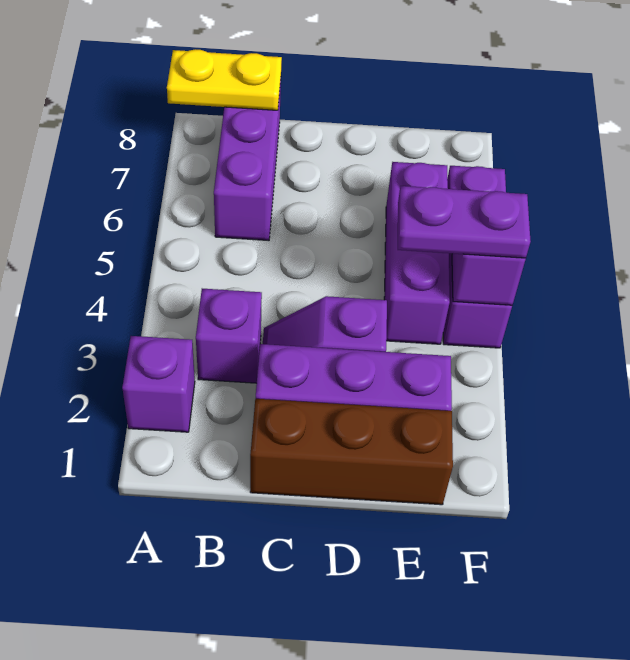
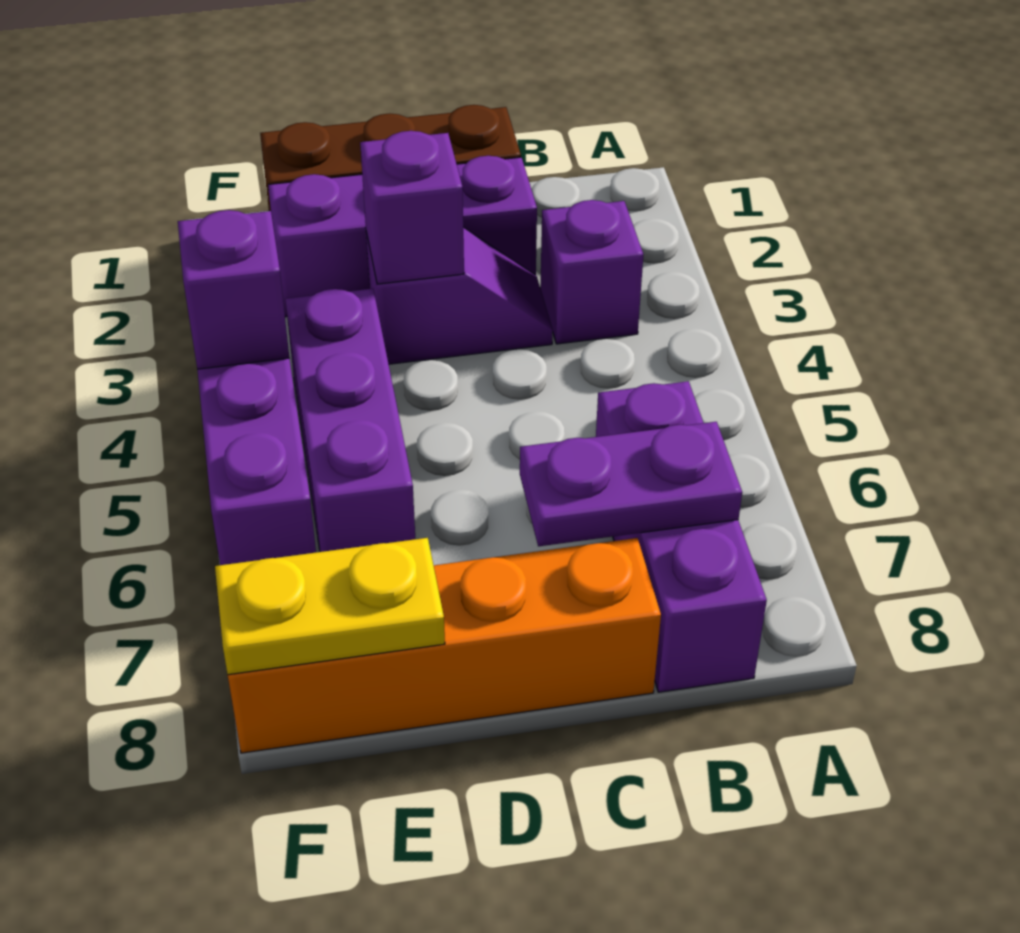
purple 1x1 brick [122,336,195,432] -> purple 1x1 brick moved to [360,131,464,284]
yellow 1x2 plate [167,49,282,110] -> yellow 1x2 plate moved to [215,538,445,675]
none -> orange 1x4 brick [228,538,661,753]
purple 1x2 plate [398,186,531,258] -> purple 1x2 plate moved to [520,422,742,546]

